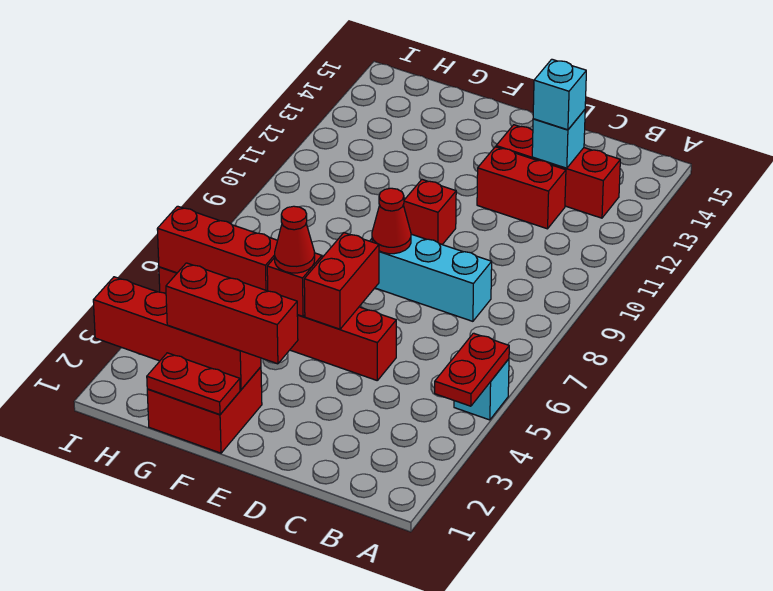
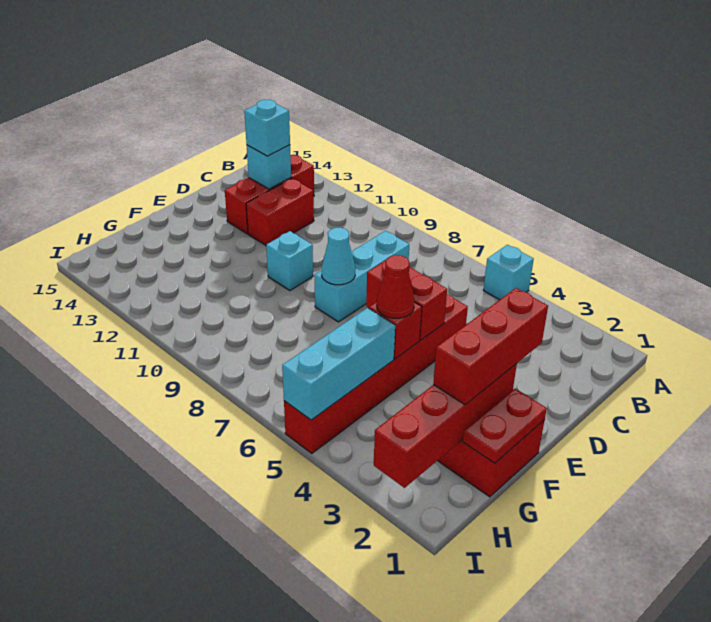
red 1x2 plate [435,333,509,406] -> none
red 1x1 cone [372,188,411,254] -> cyan 1x1 cone [322,228,355,285]
red 1x1 brick [404,180,456,245] -> cyan 1x1 brick [266,231,313,291]
red 1x3 brick [157,206,278,291] -> cyan 1x3 brick [282,308,395,420]

